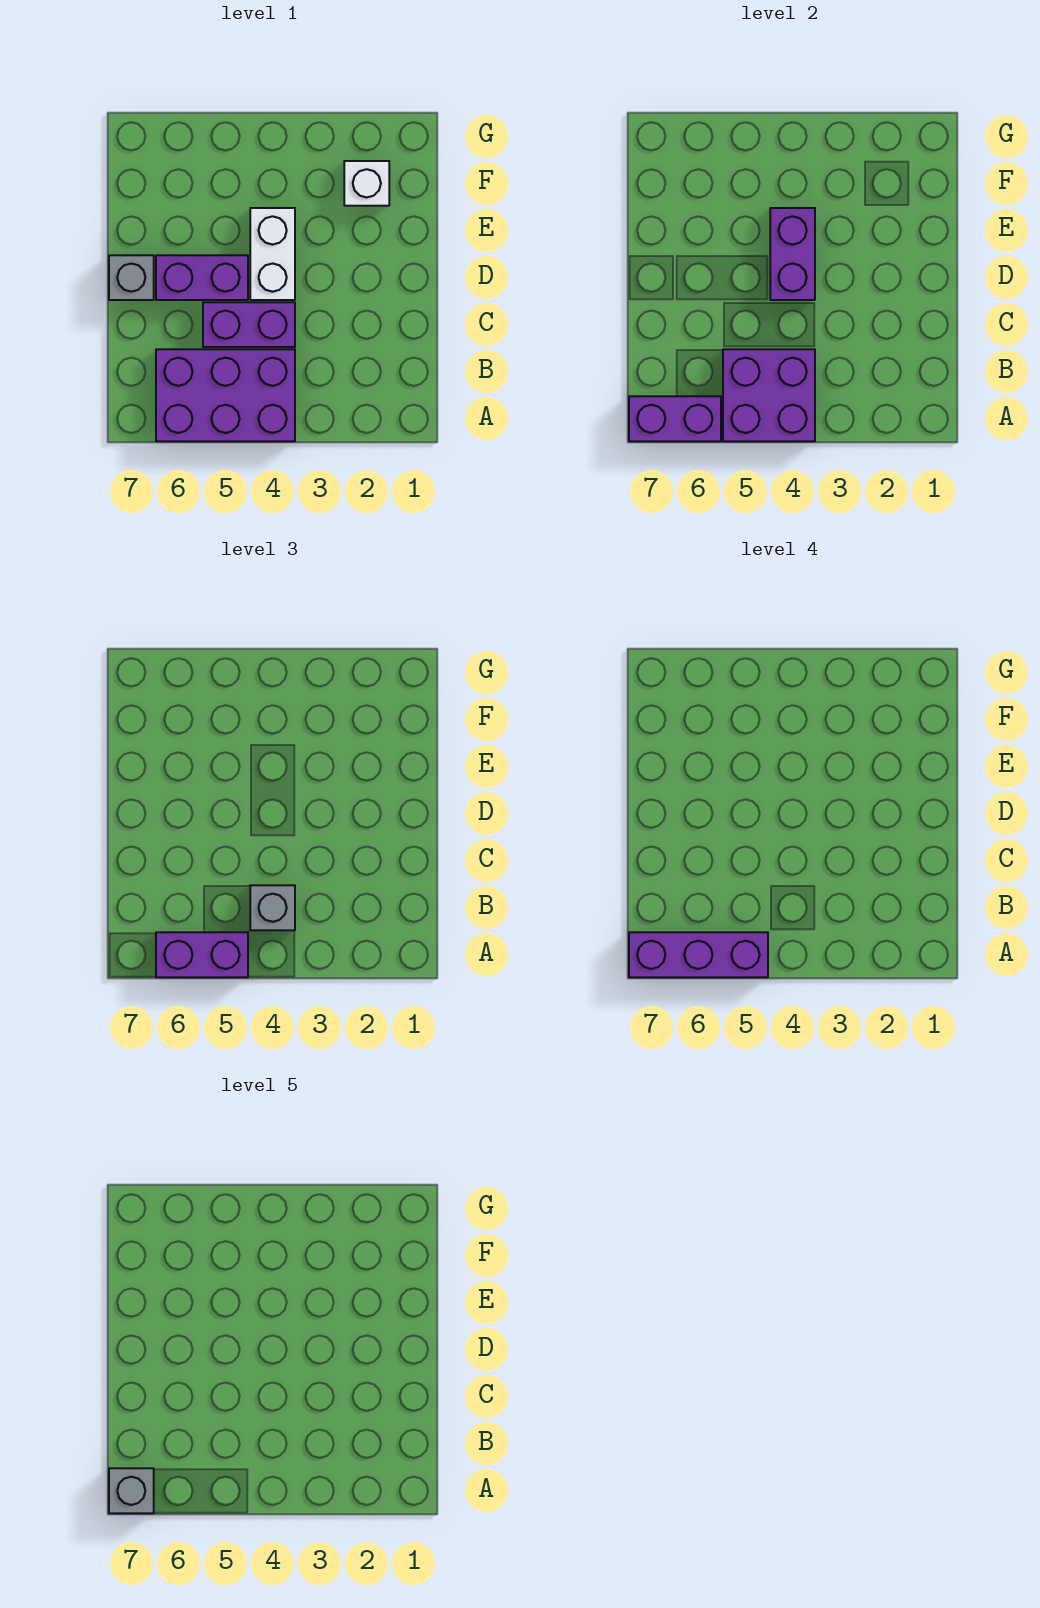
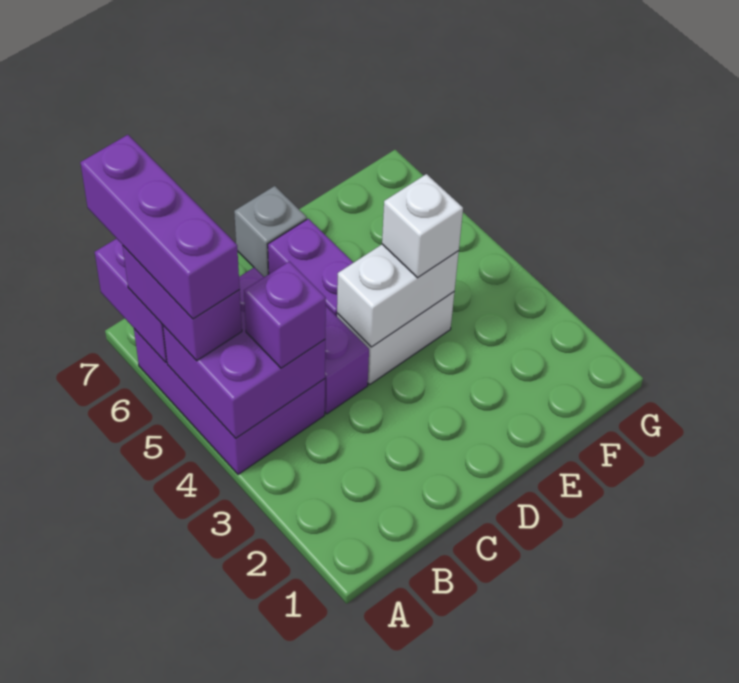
grey 1x1 brick [109,1468,154,1513] -> none
grey 1x1 brick [250,885,295,930] -> purple 1x1 brick [244,261,326,368]
purple 1x2 brick [770,208,815,300] -> white 1x2 brick [337,244,459,347]
white 1x1 brick [344,161,389,206] -> white 1x1 brick moved to [382,174,463,278]

